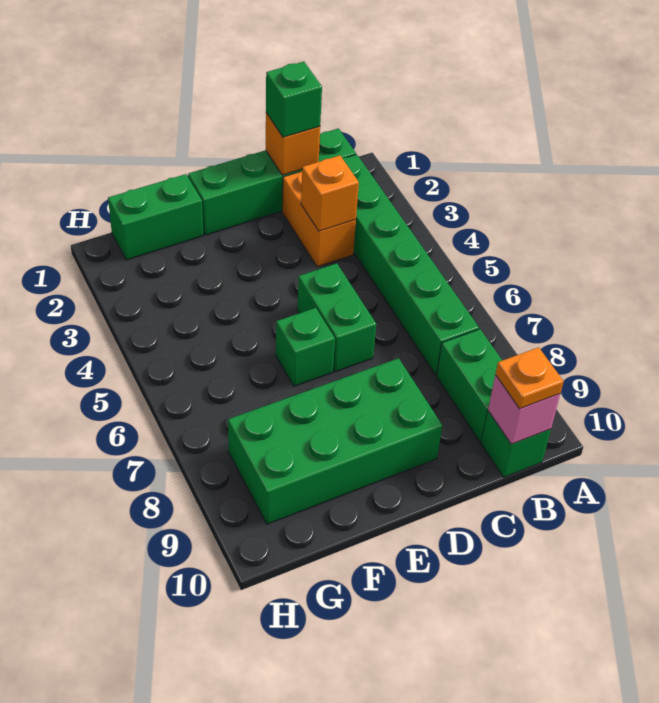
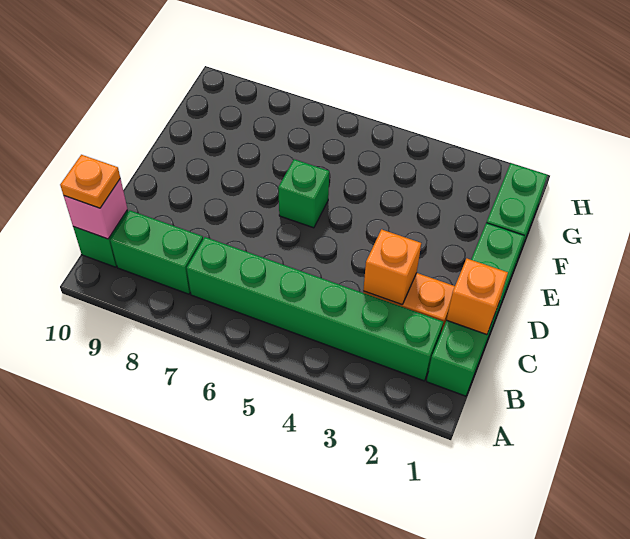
green 1x1 brick [266,62,322,137] -> none
green 1x2 brick [297,263,376,372] -> none
green 2x4 brick [228,358,442,524] -> none

